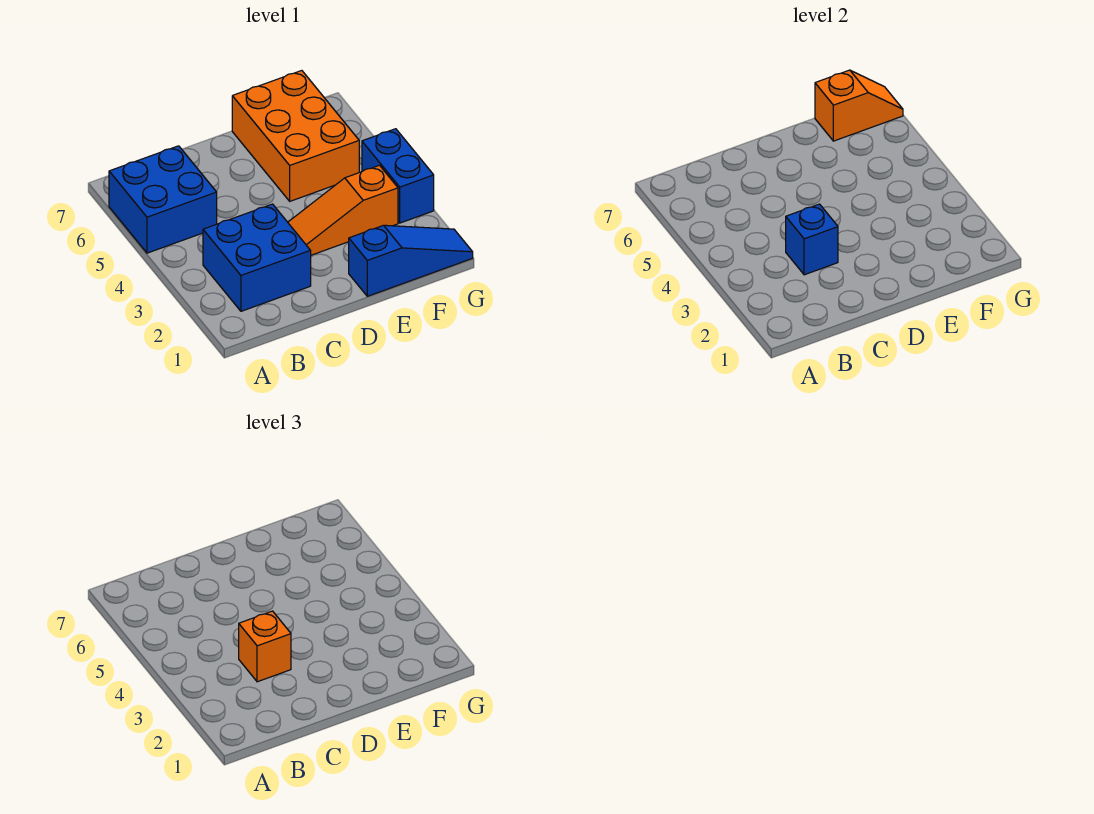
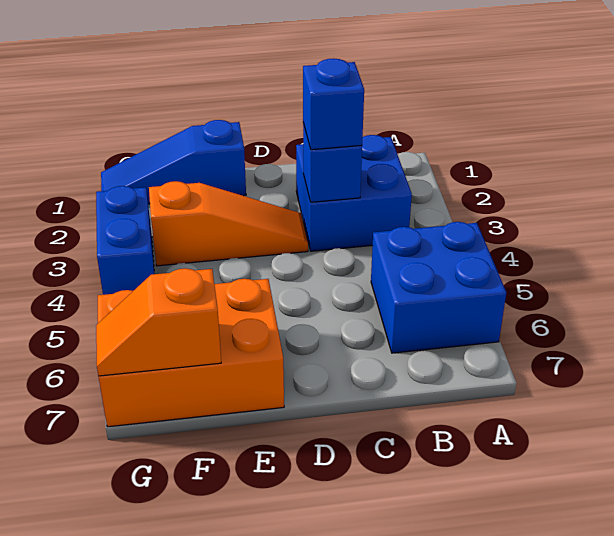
orange 1x1 brick [239,611,291,682] -> blue 1x1 brick [303,58,364,150]
orange 2x3 brick [232,71,359,201] -> orange 2x3 brick turned to [98,279,284,427]

